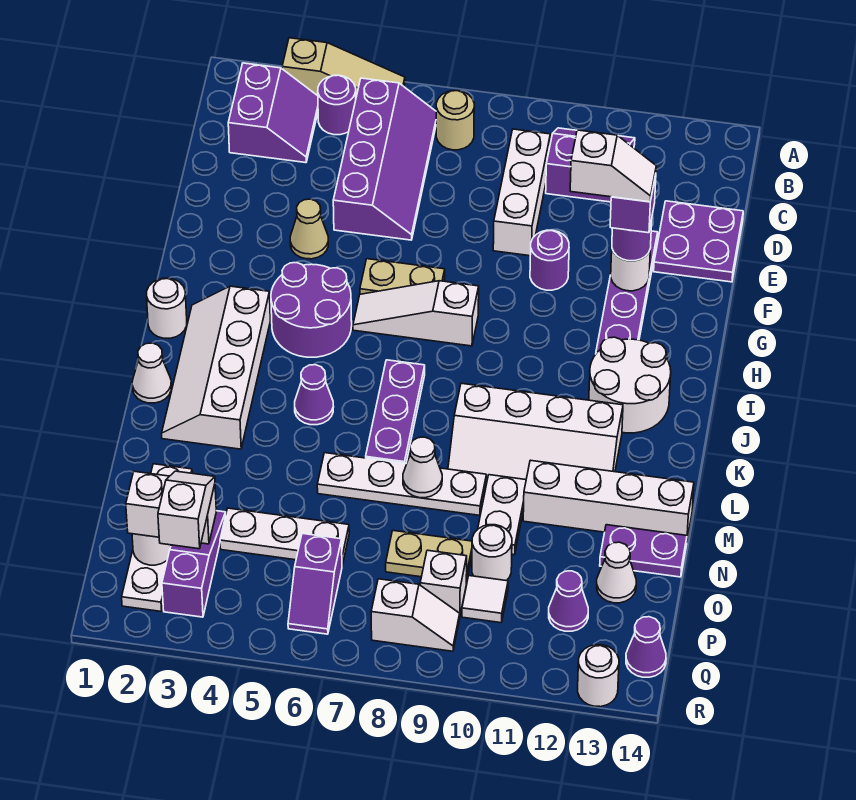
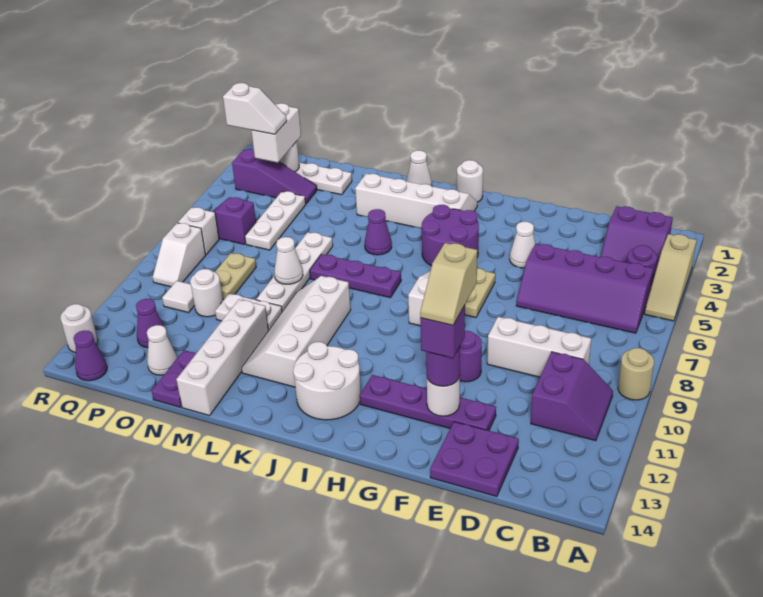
tan 1x1 round brick [436,91,474,150] -> tan 1x1 round brick moved to [618,348,654,400]
tan 1x1 cone [290,199,328,259] -> white 1x1 cone [510,222,536,268]
white 1x2 slope [570,130,656,202] -> tan 1x2 slope [420,243,477,325]
white 1x1 brick [420,550,467,614] -> white 1x1 brick moved to [178,207,219,255]

